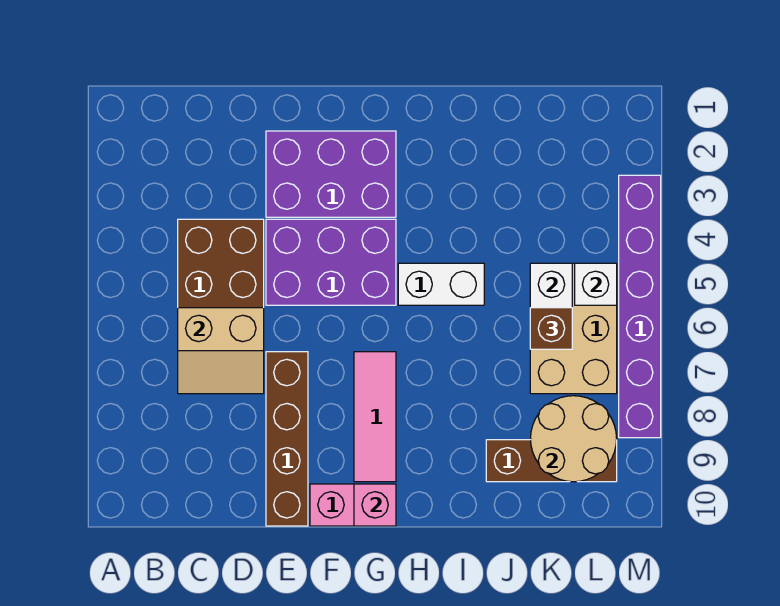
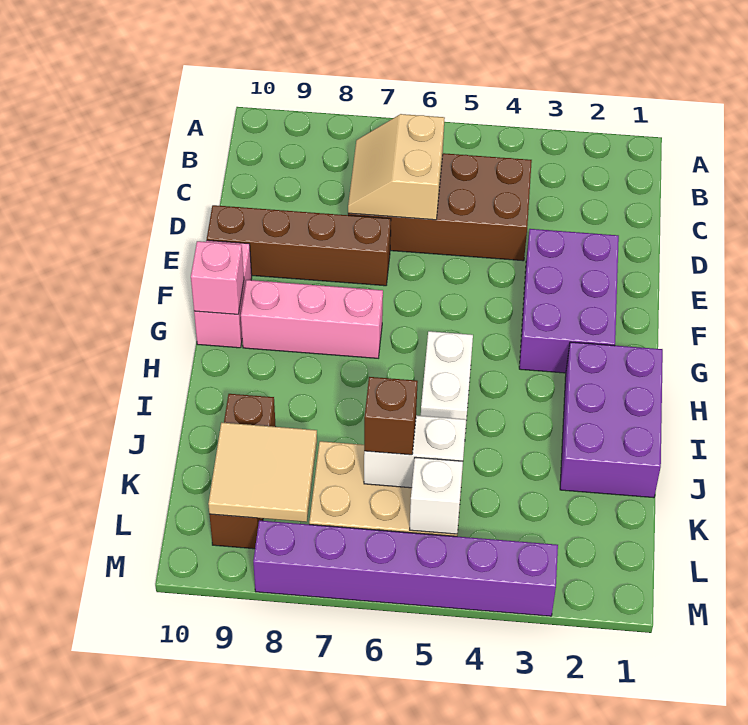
purple 2x3 brick [266,219,396,305] -> purple 2x3 brick moved to [560,342,663,498]
pink 1x3 tile [354,352,396,482] -> pink 1x3 brick [241,280,383,358]
tan 2x2 round brick [531,396,617,482] -> tan 2x2 tile [208,423,317,522]

